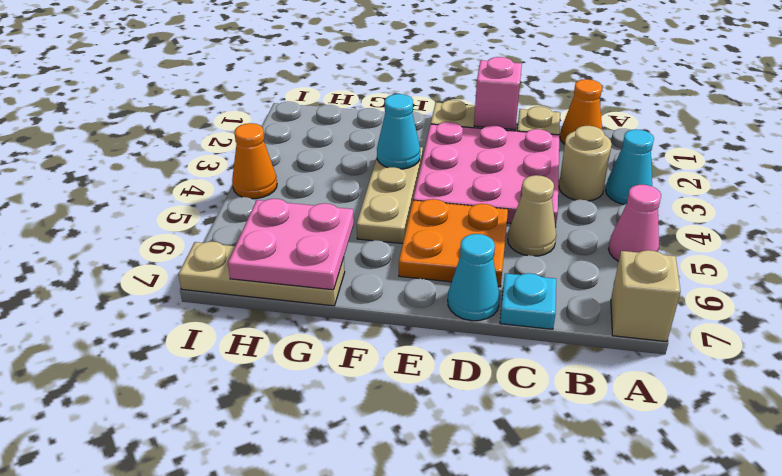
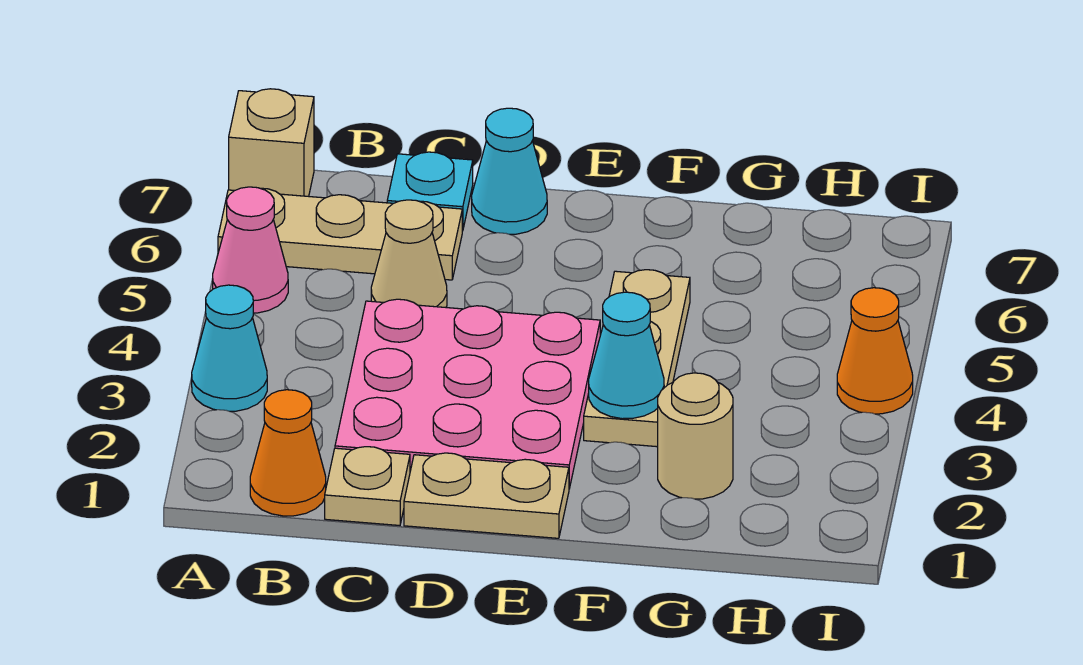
tan 1x1 round brick [559,126,612,201] -> tan 1x1 round brick moved to [658,373,733,499]
pink 1x1 brick [474,57,522,130] -> none
orange 2x2 plate [399,199,508,287] -> none
pink 2x2 plate [228,199,354,290] -> none
tan 1x3 plate [178,241,345,306] -> tan 1x3 plate moved to [218,188,462,280]

